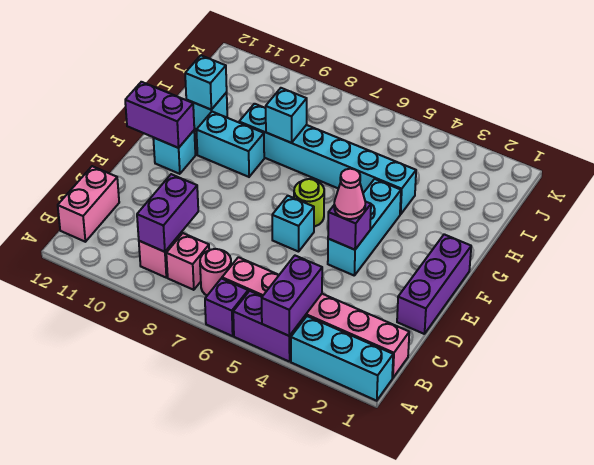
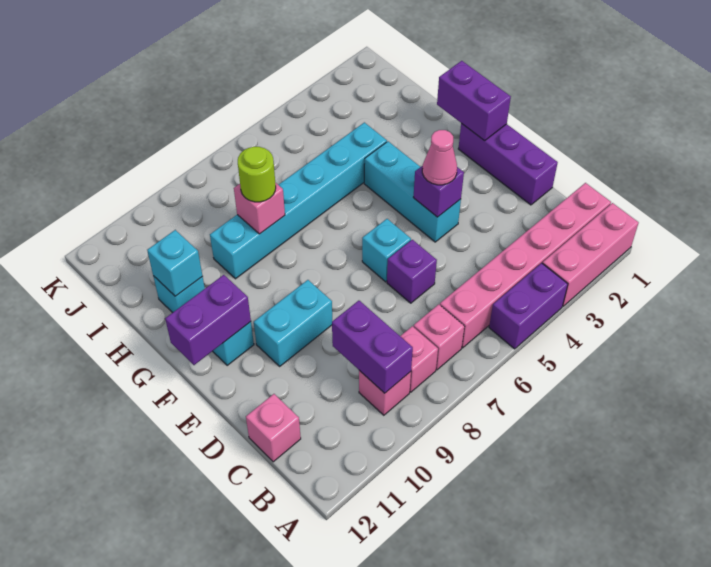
cyan 1x3 brick [291,316,393,401] -> pink 1x3 brick [542,203,639,306]
purple 1x2 brick [262,256,322,336] -> purple 1x2 brick moved to [437,61,511,141]
purple 1x1 brick [205,278,248,336] -> purple 1x1 brick moved to [387,240,437,303]
pink 1x1 round brick [200,249,231,295] -> pink 1x1 brick [414,304,465,370]
pink 1x2 brick [58,166,119,242] -> pink 1x1 brick [246,394,301,462]
lime 1x1 round brick [294,179,324,227] -> lime 1x1 round brick moved to [238,147,276,202]
cyan 1x2 brick [196,112,264,177] -> cyan 1x2 brick moved to [254,280,332,366]
cyan 1x1 brick [266,88,307,143] -> pink 1x1 brick [234,183,285,234]

